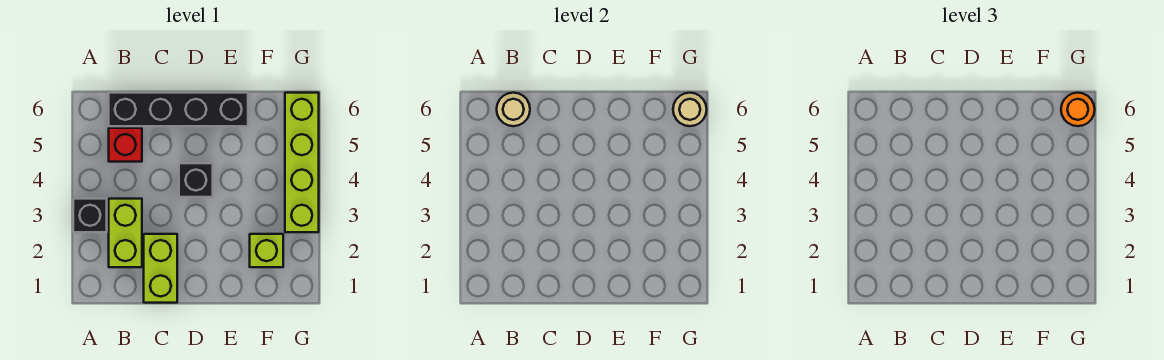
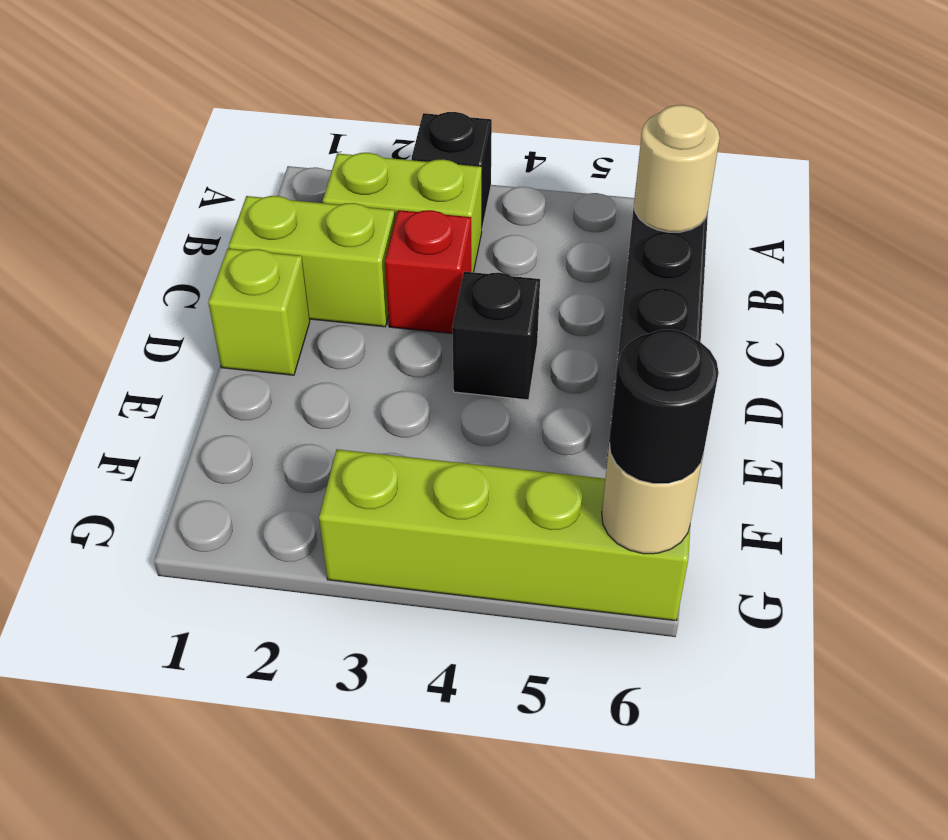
red 1x1 brick [109,128,142,162] -> red 1x1 brick moved to [385,210,471,334]
lime 1x1 brick [250,234,283,267] -> lime 1x1 brick moved to [208,249,310,375]
orange 1x1 round brick [1061,93,1095,126] -> black 1x1 round brick [609,330,719,484]

